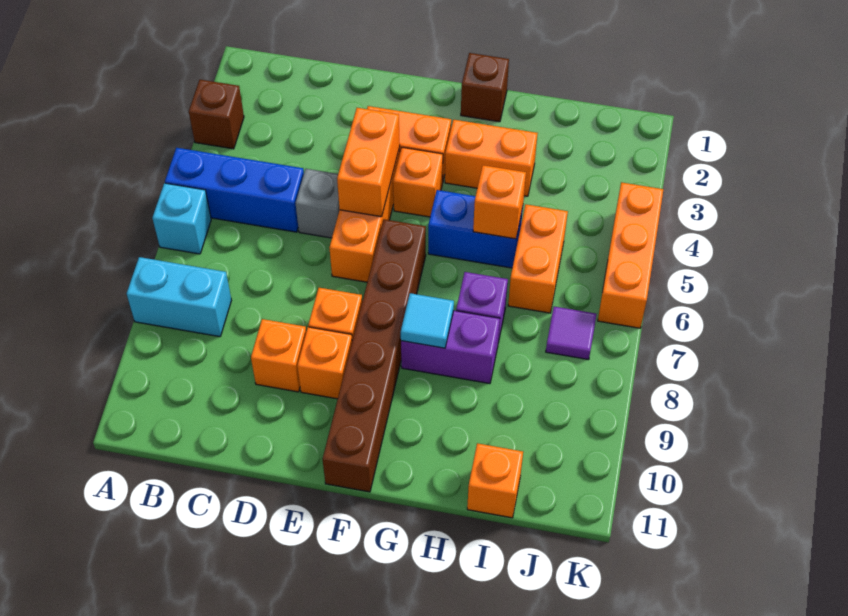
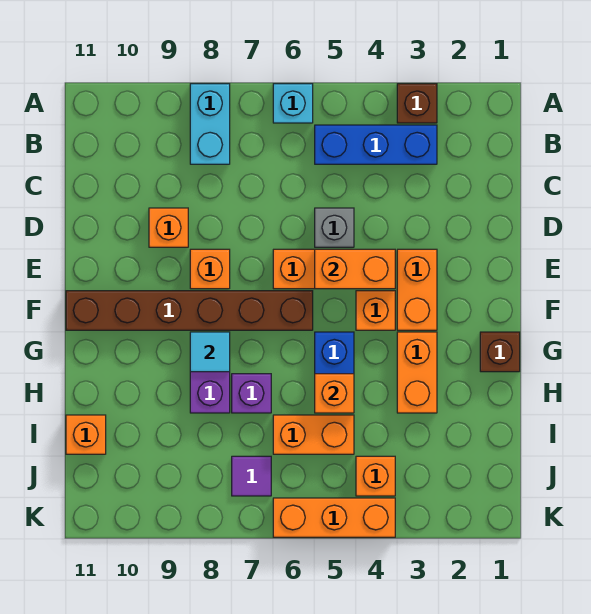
blue 1x3 brick [165,148,304,232] -> blue 1x3 brick turned to [315,125,437,164]
orange 1x1 brick [297,327,352,399] -> orange 1x1 brick moved to [356,456,395,496]

